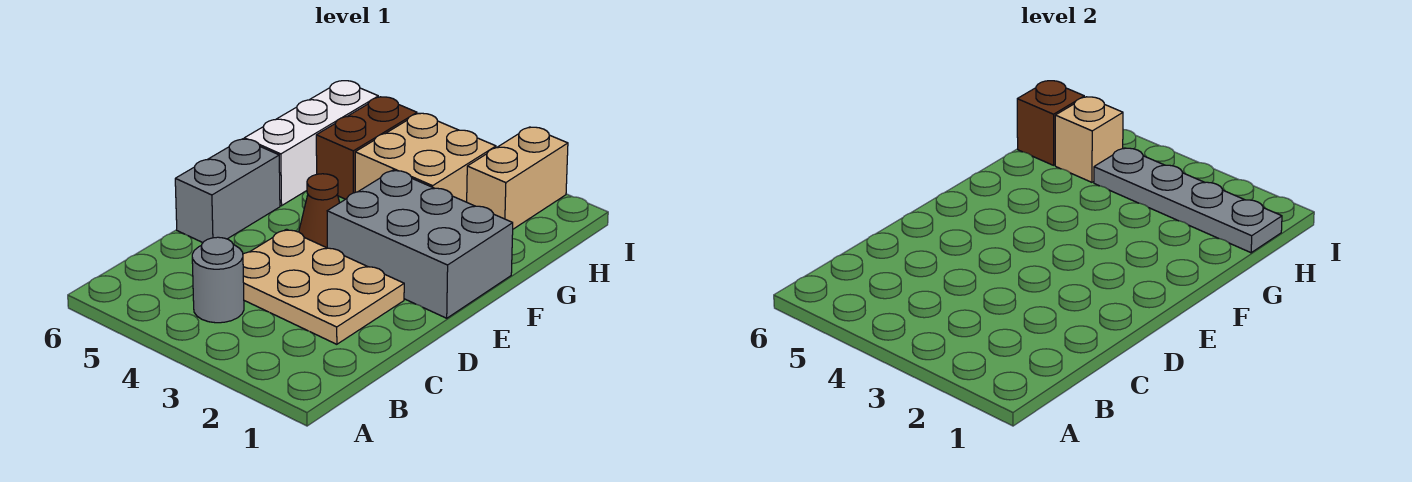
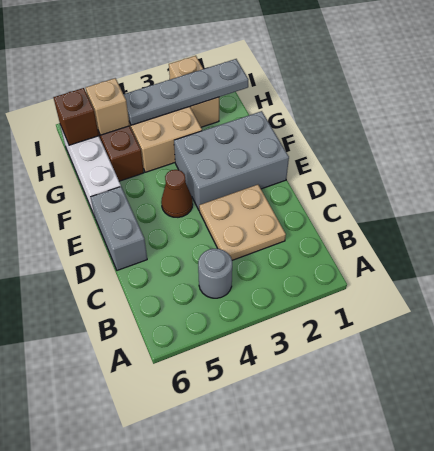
tan 2x3 plate [243,229,404,344] -> tan 2x2 plate [199,185,286,260]

